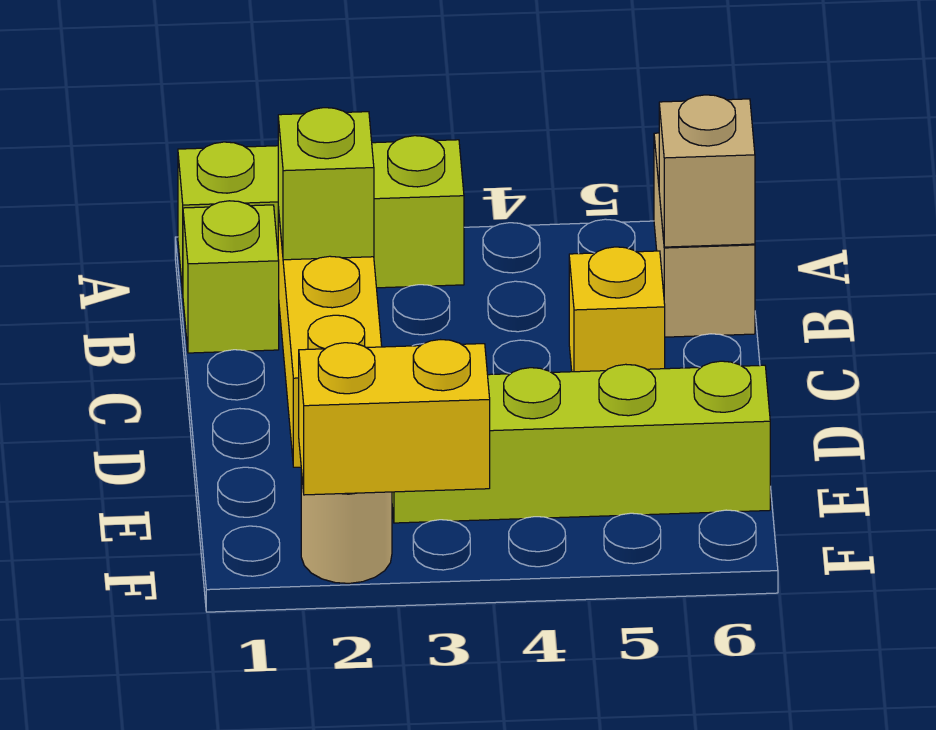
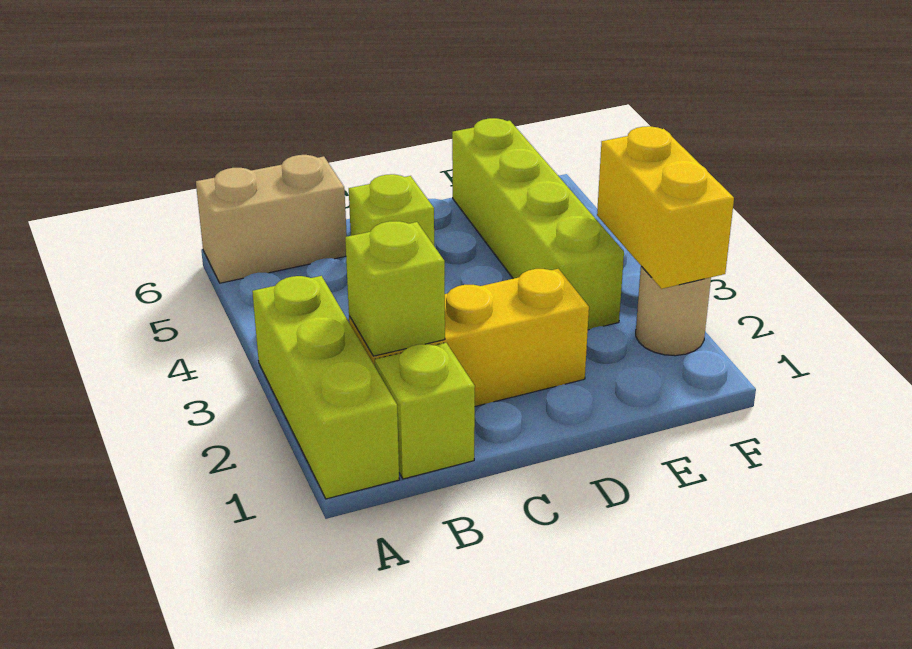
tan 1x1 brick [659,95,755,247] -> none
yellow 1x1 brick [569,247,665,372] -> lime 1x1 brick [349,174,434,245]

